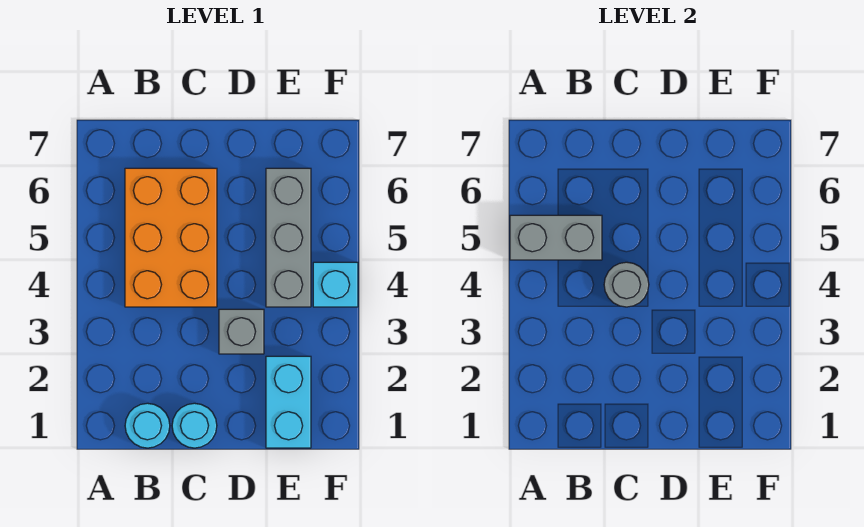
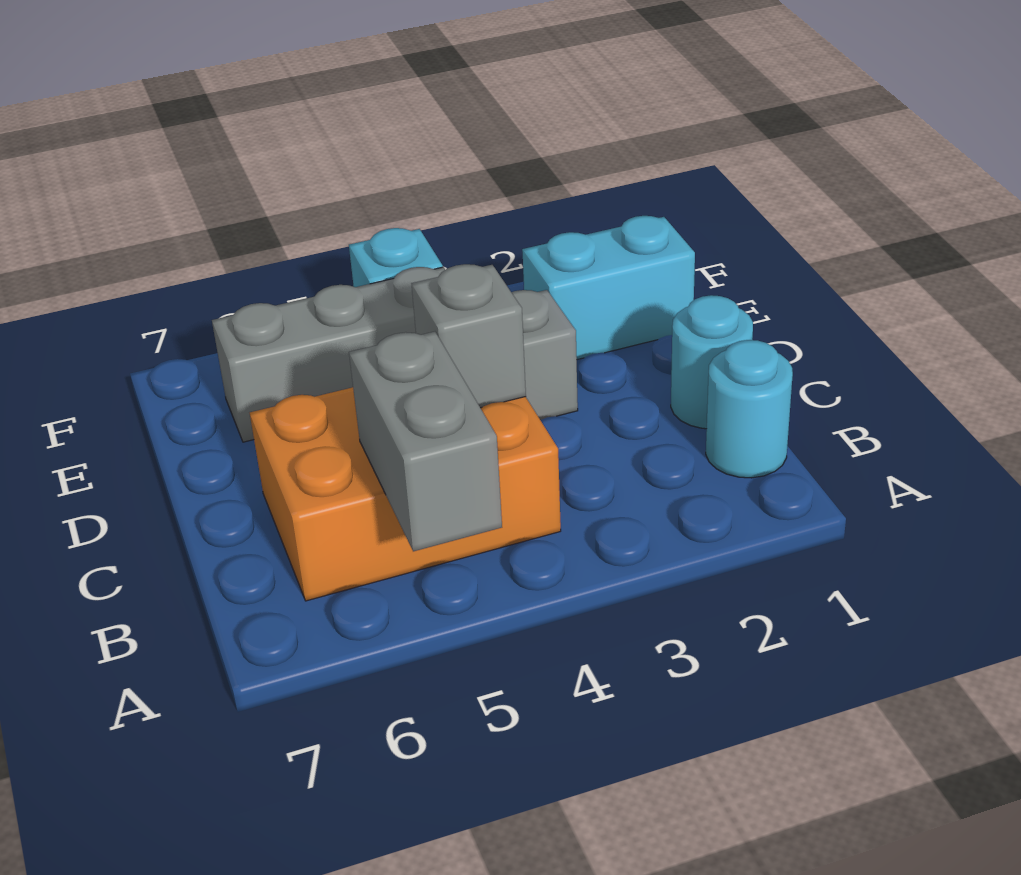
grey 1x1 round brick [604,262,649,307] -> grey 1x1 brick [411,264,526,408]

